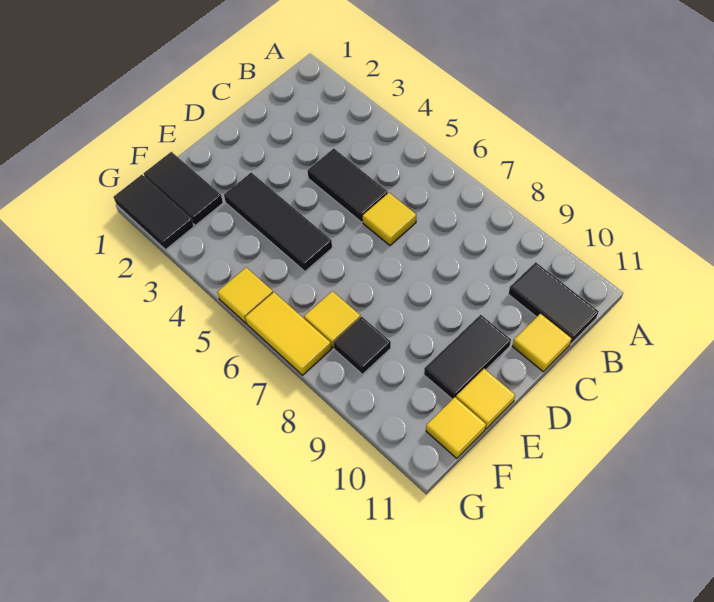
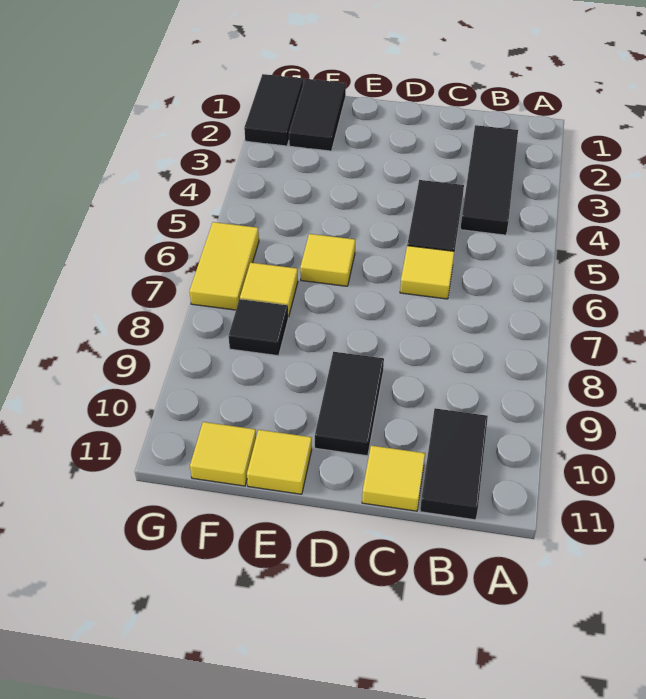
black 1x2 tile [424,315,511,399] -> black 1x2 tile turned to [315,352,384,456]
black 1x3 tile [224,173,332,271] -> black 1x3 tile moved to [461,125,518,235]
yellow 1x1 tile [217,267,273,323] -> yellow 1x1 tile moved to [300,234,355,286]

